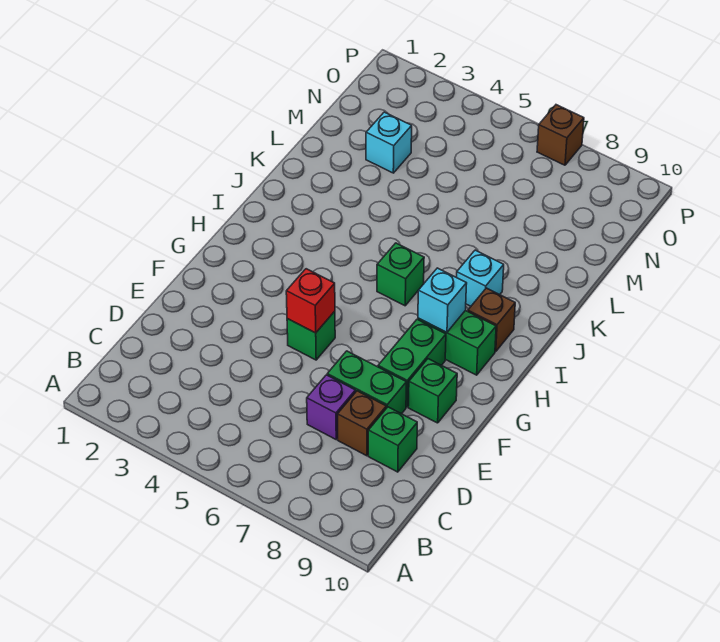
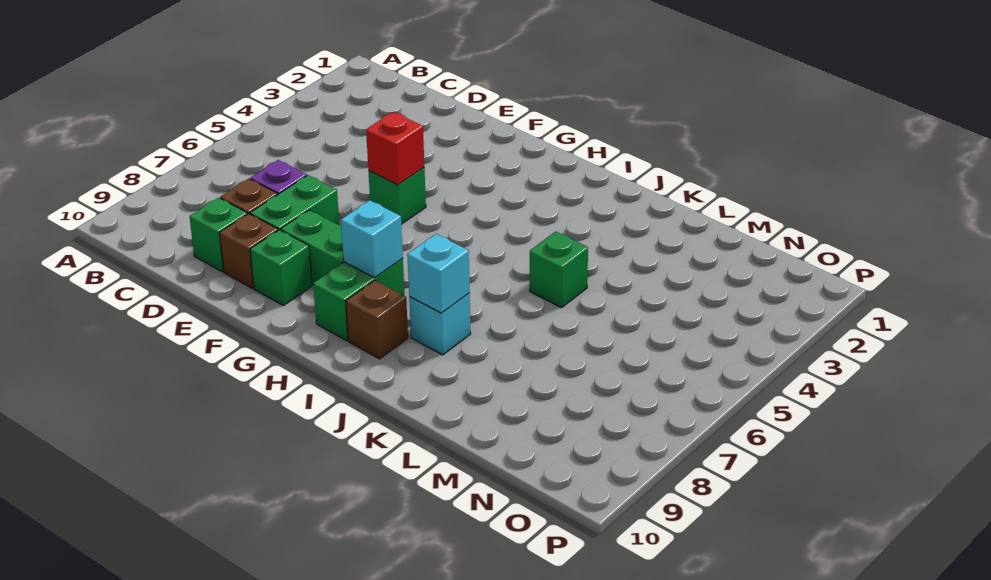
green 1x1 brick [377,243,424,306] -> green 1x1 brick moved to [530,232,588,308]
cyan 1x1 brick [366,112,412,173] -> cyan 1x1 brick moved to [407,234,470,313]
brown 1x1 brick [537,105,584,165] -> brown 1x1 brick moved to [220,213,278,288]

